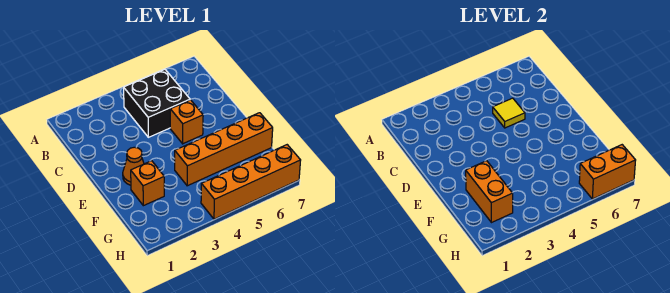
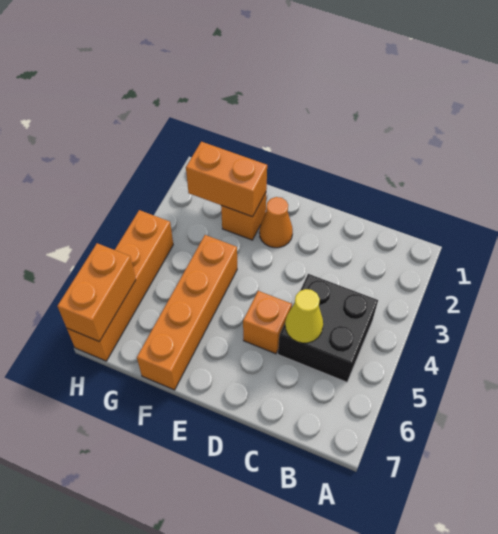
yellow 1x1 tile [493,98,525,128] -> yellow 1x1 cone [285,289,323,343]

